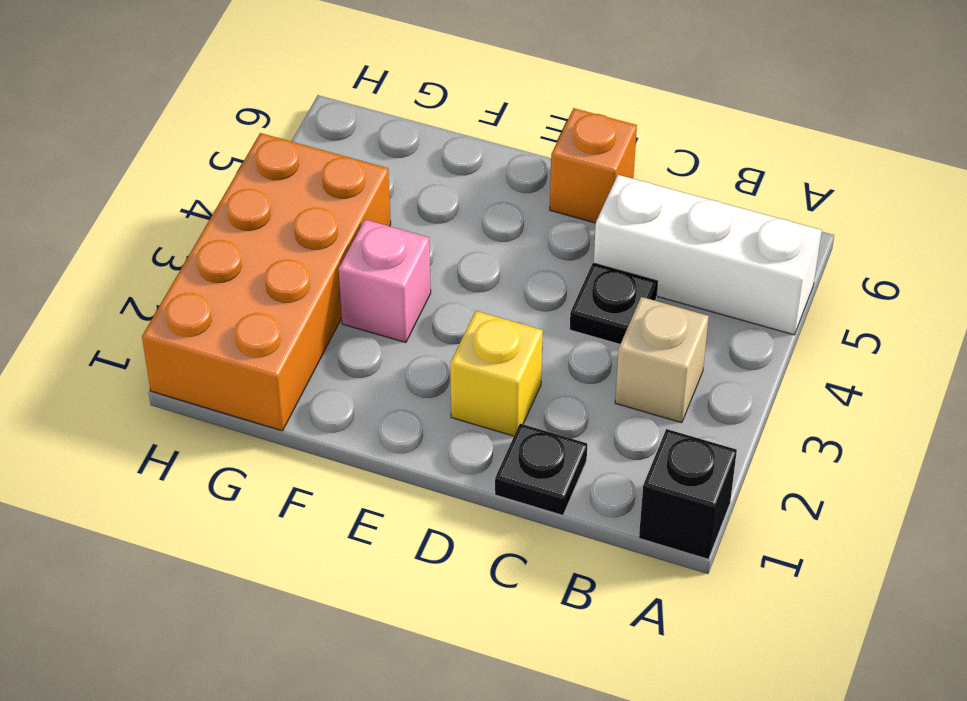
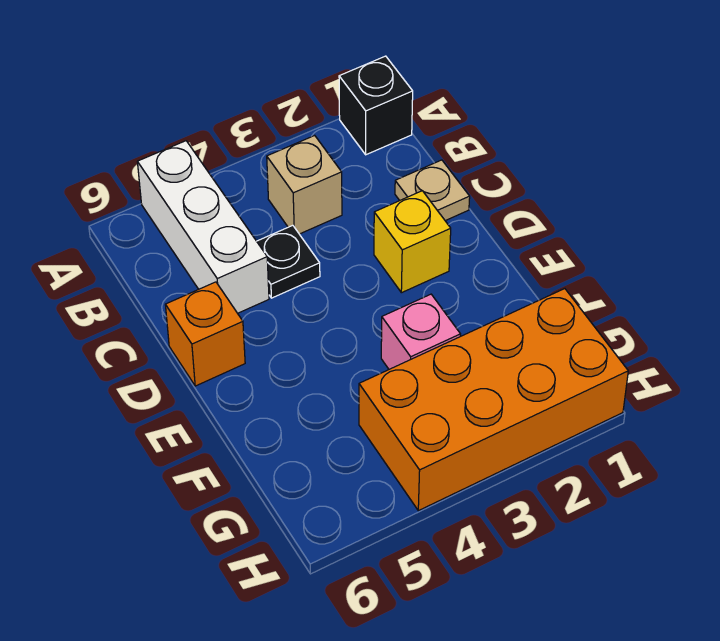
black 1x1 plate [495,424,587,515] -> tan 1x1 plate [395,160,470,221]

